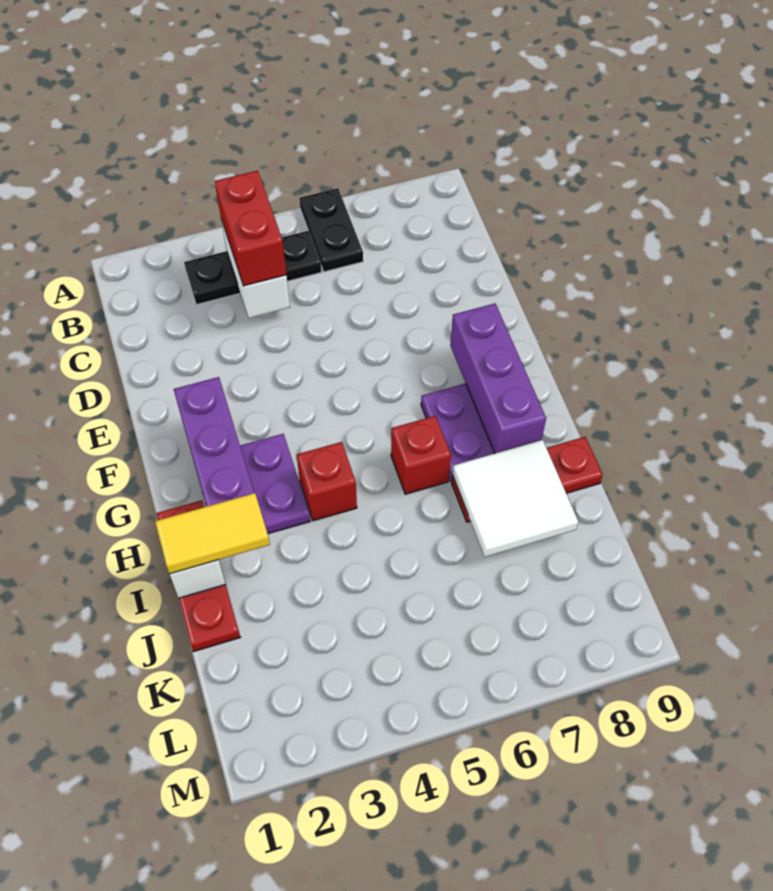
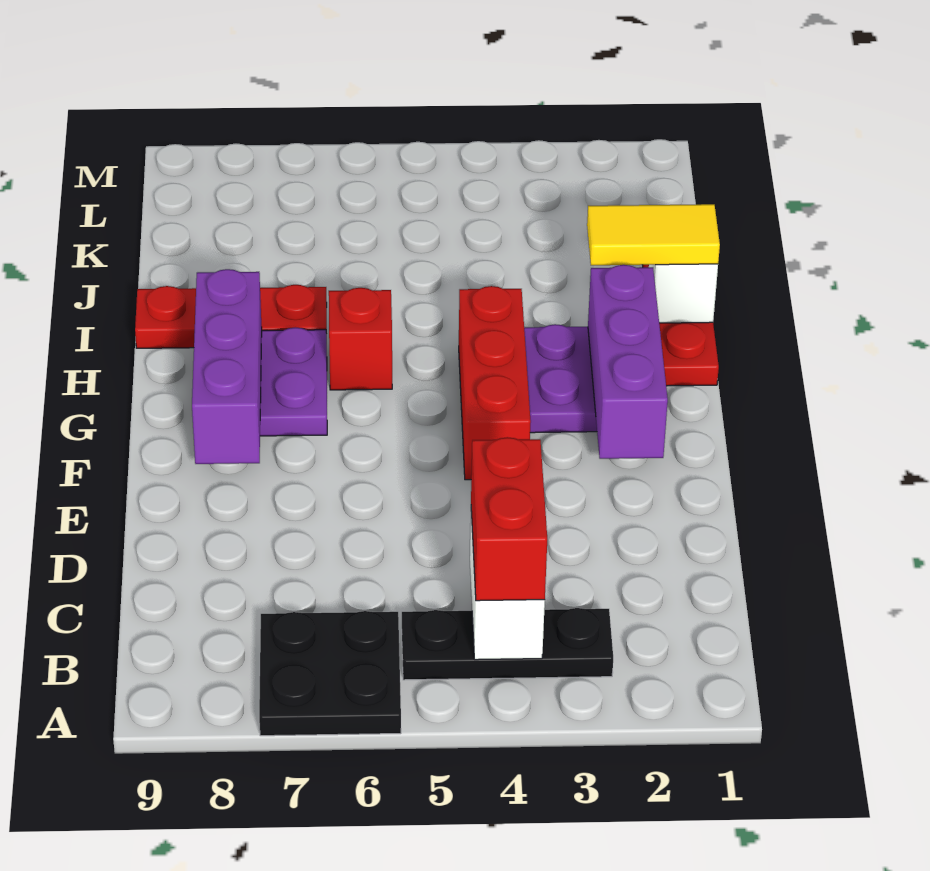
black 1x2 plate [299,188,363,272] -> black 2x2 plate [259,611,401,736]
red 1x1 brick [297,442,357,521] -> red 1x3 brick [459,286,531,480]
white 2x2 tile [452,440,578,557] -> none

